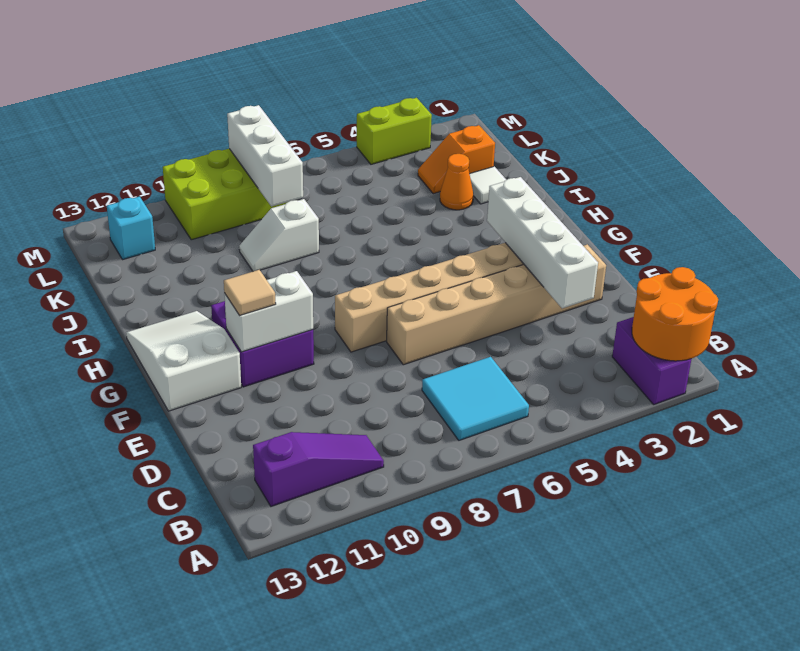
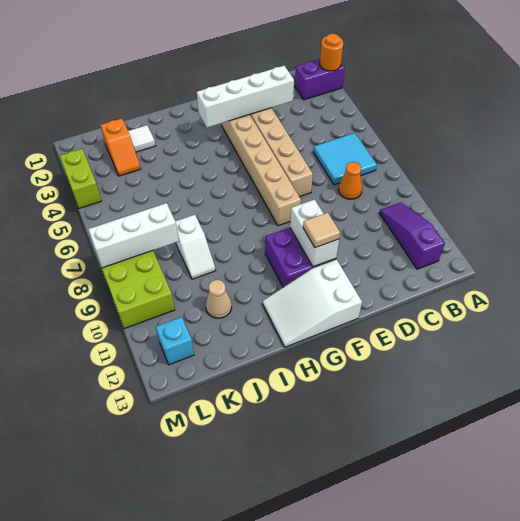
orange 2x2 round brick [632,267,718,361] -> orange 1x1 round brick [320,34,343,71]
orange 1x1 cone [440,154,473,210] -> orange 1x1 cone moved to [339,162,362,199]
none -> tan 1x1 cone [206,280,232,318]

